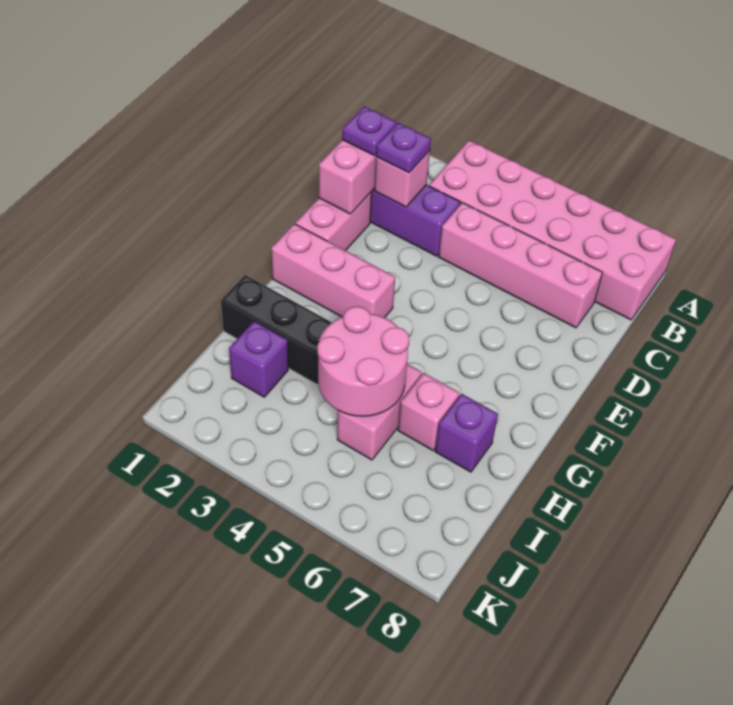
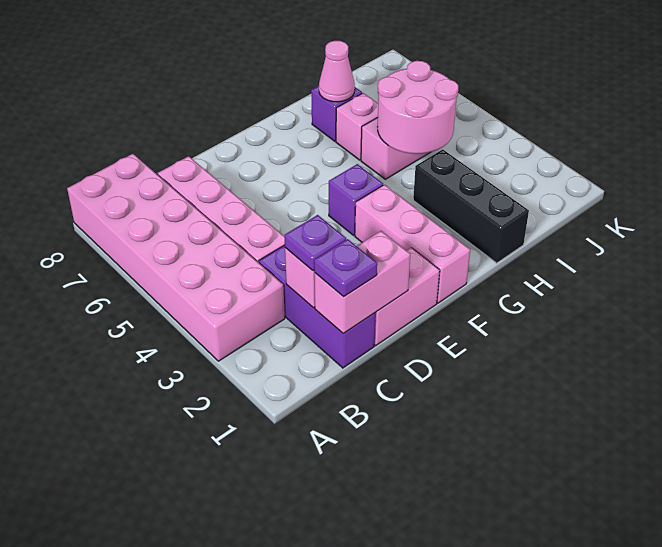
none -> pink 1x1 cone [319,41,355,102]
purple 1x1 brick [229,321,288,397] -> purple 1x1 brick moved to [329,164,383,235]

